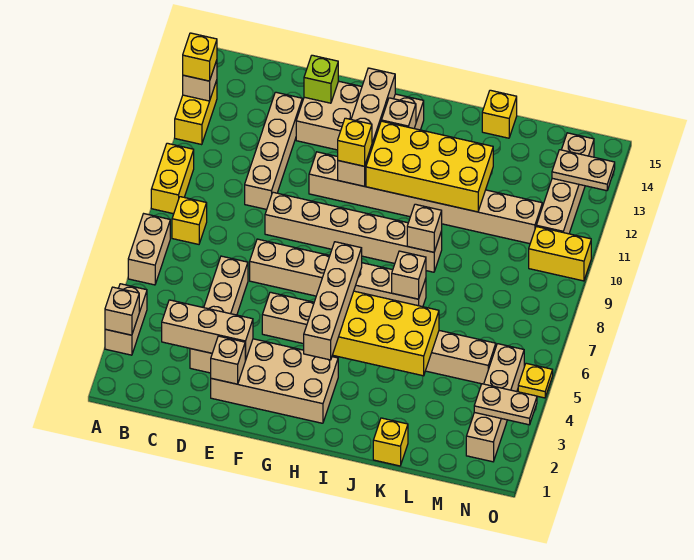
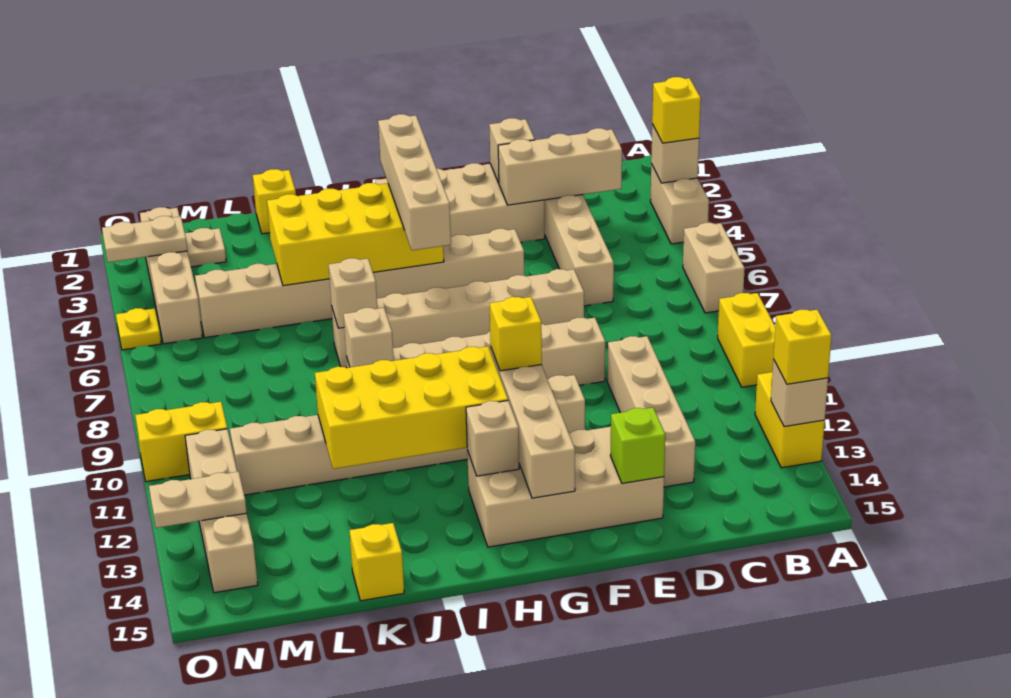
yellow 1x1 brick [172,197,207,244] -> yellow 1x1 brick moved to [652,77,701,143]
none -> tan 1x1 plate [185,228,226,267]

